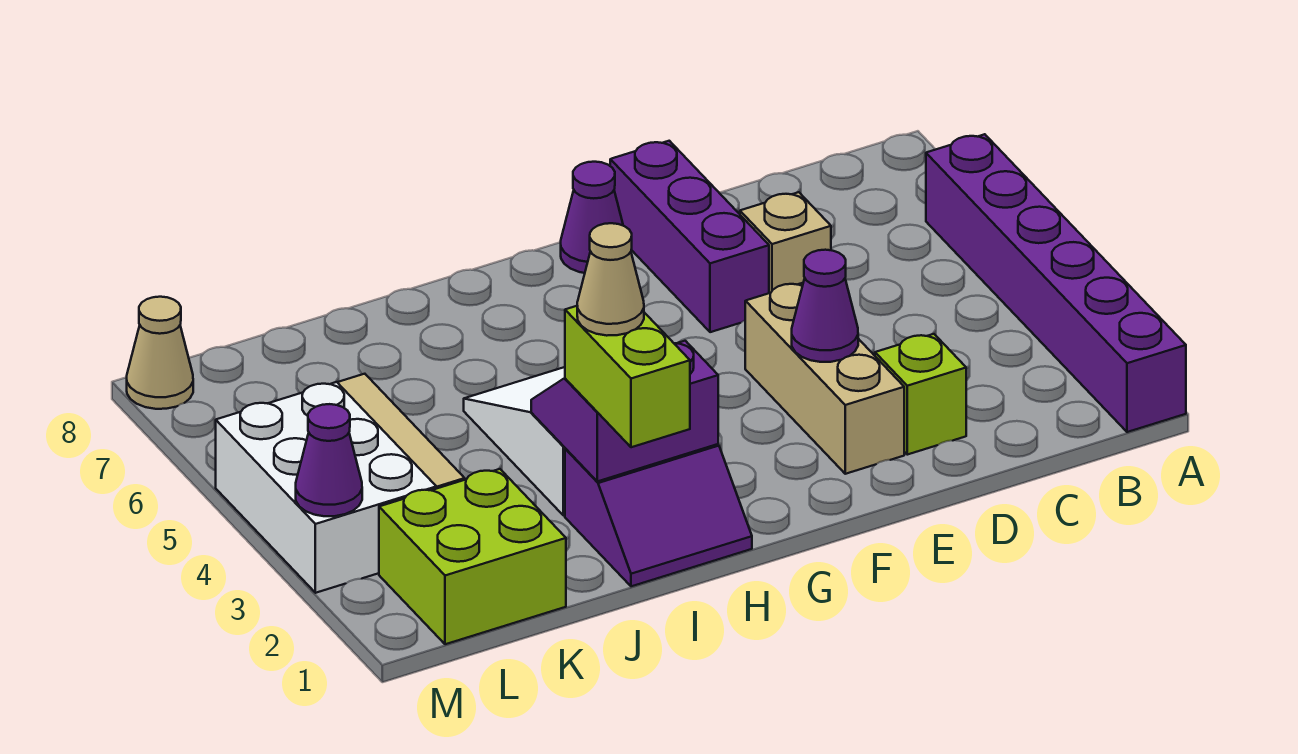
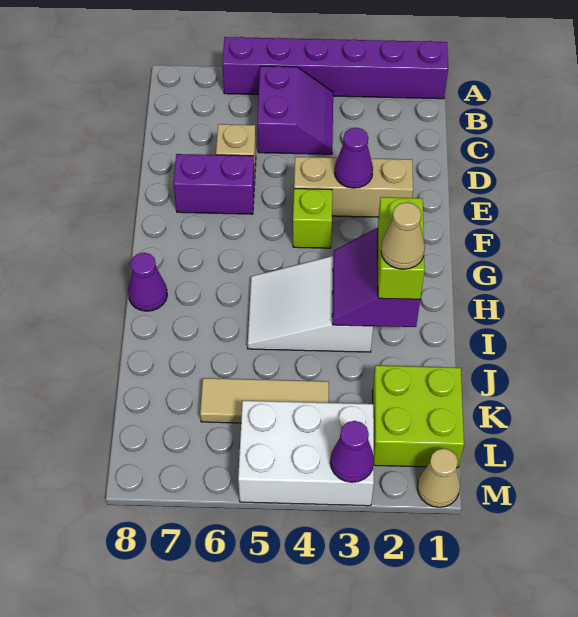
lime 1x1 brick [875,334,966,455] -> lime 1x1 brick moved to [293,189,332,248]
purple 1x3 brick [610,141,769,332] -> purple 1x2 brick [174,154,255,214]
purple 1x1 cone [561,162,623,273] -> purple 1x1 cone moved to [128,253,167,311]
purple 2x2 slope [565,444,752,586] -> purple 2x2 slope moved to [257,66,333,154]
lime 1x2 brick [565,306,690,447] -> lime 1x2 brick turned to [378,197,425,299]
tan 1x1 cone [127,297,193,409] -> tan 1x1 cone moved to [417,449,460,507]

